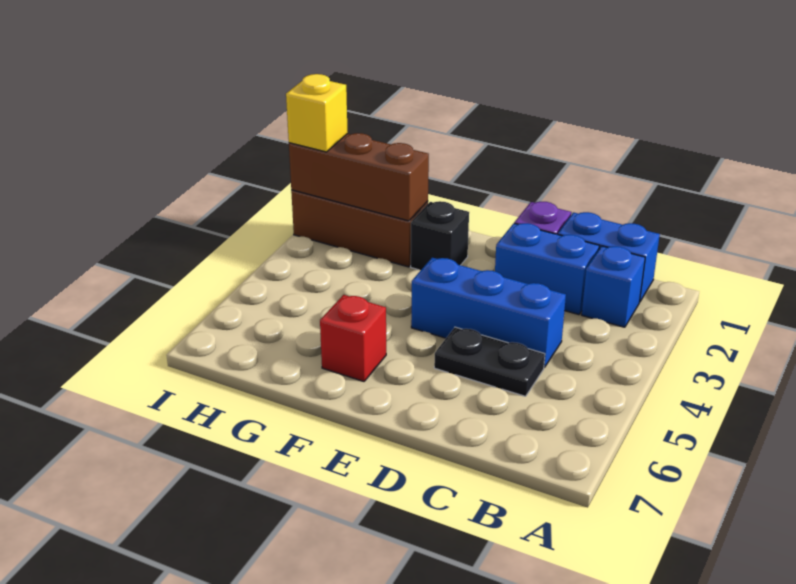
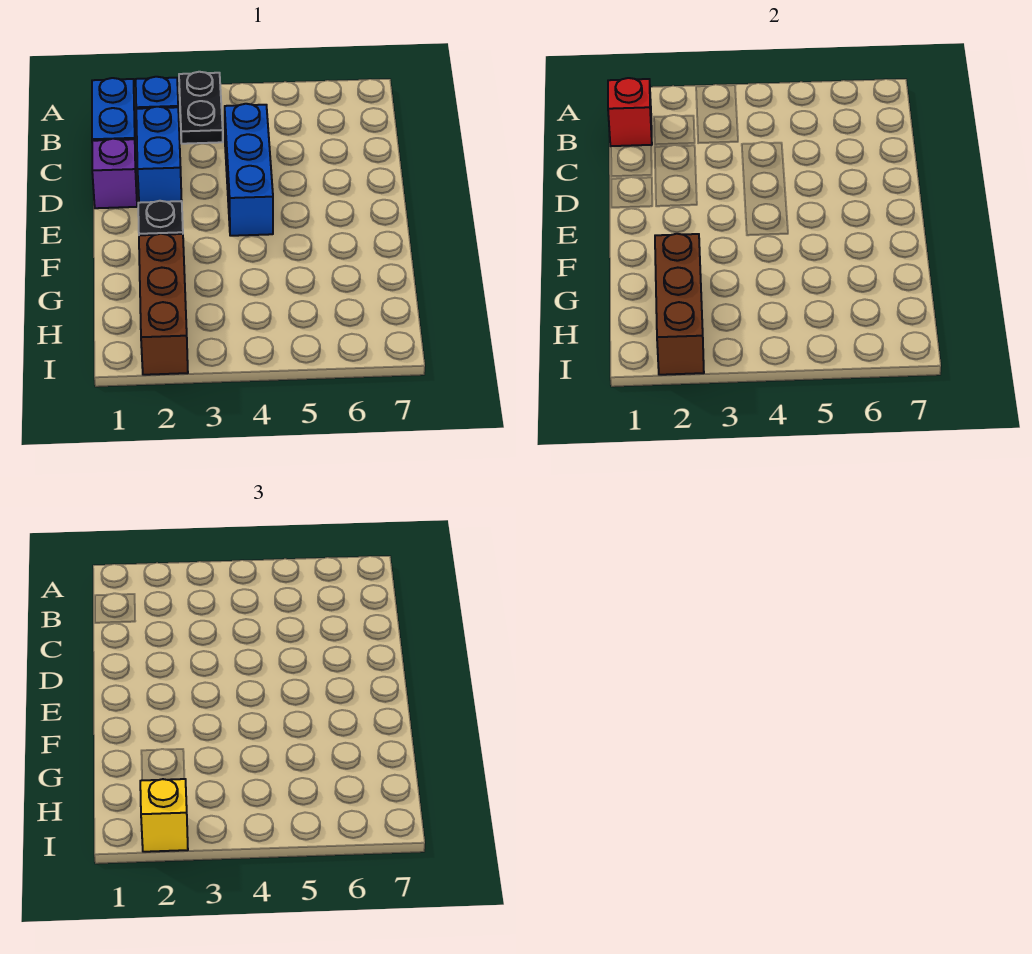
black 1x2 plate [434,327,545,396] -> black 1x2 plate moved to [179,72,223,144]
red 1x1 brick [320,295,386,381] -> red 1x1 brick moved to [608,78,652,146]

